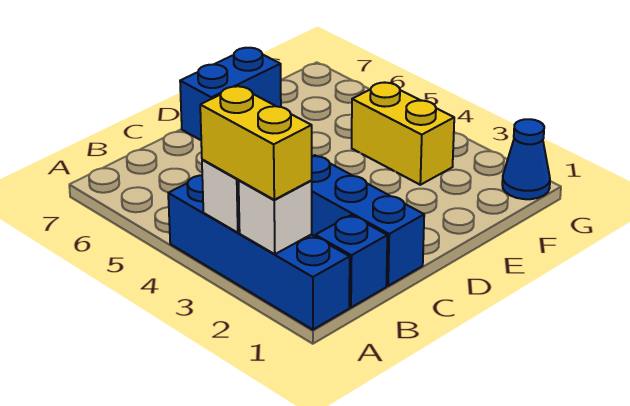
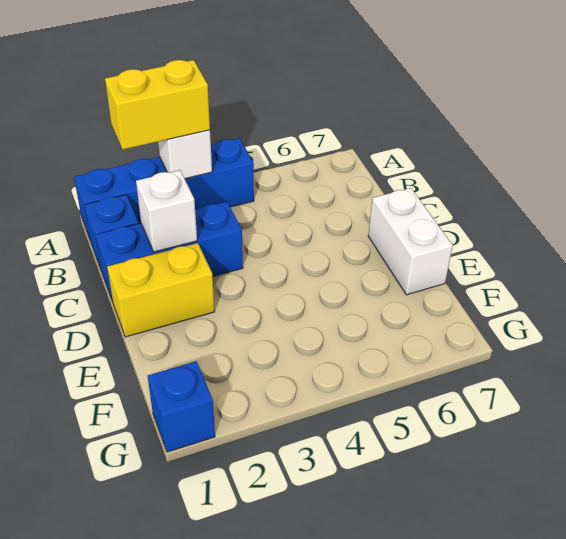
white 1x1 brick [239,180,312,254] -> white 1x1 brick moved to [136,170,197,252]
blue 1x2 brick [180,48,281,140] -> white 1x2 brick [368,188,453,295]
yellow 1x2 brick [352,82,454,185] -> yellow 1x2 brick moved to [107,243,215,337]
blue 1x1 cone [502,119,550,199] -> blue 1x1 brick [148,361,215,452]

